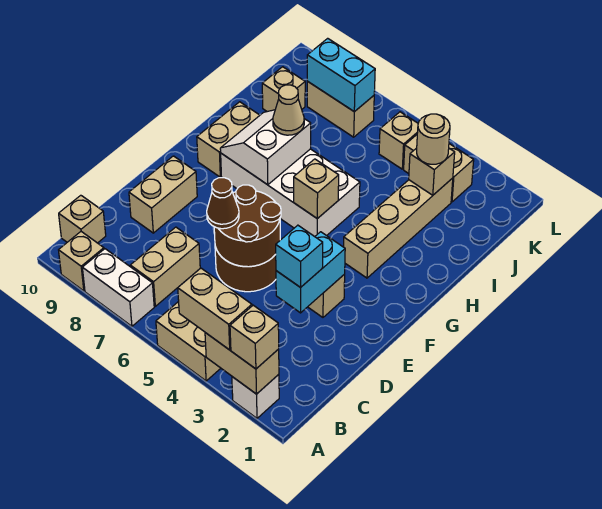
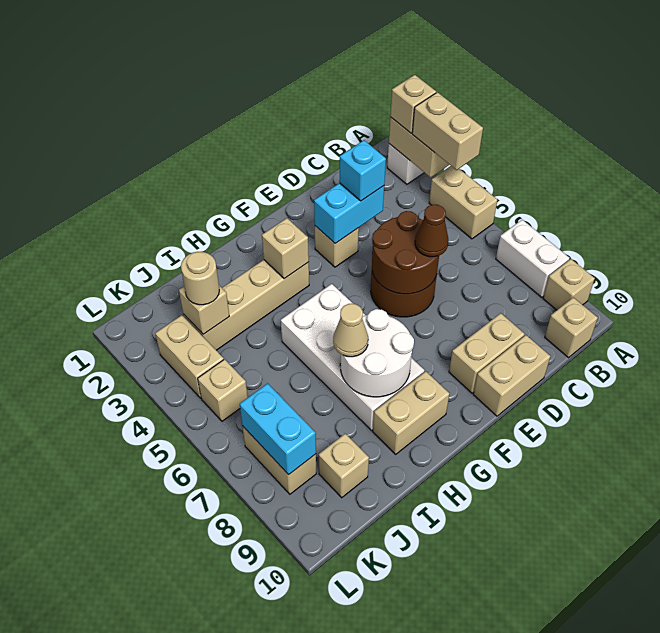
tan 1x2 brick [130,227,200,306] -> tan 1x2 brick moved to [473,335,550,416]
tan 1x1 brick [294,159,339,219] -> tan 1x1 brick moved to [262,218,309,279]
white 2x2 slope [220,110,311,185] -> white 2x2 round brick [340,309,414,397]

